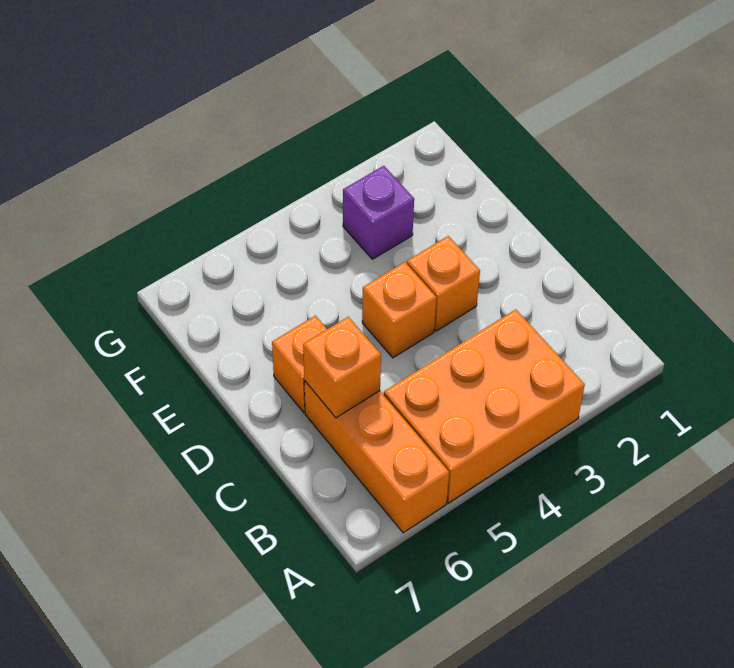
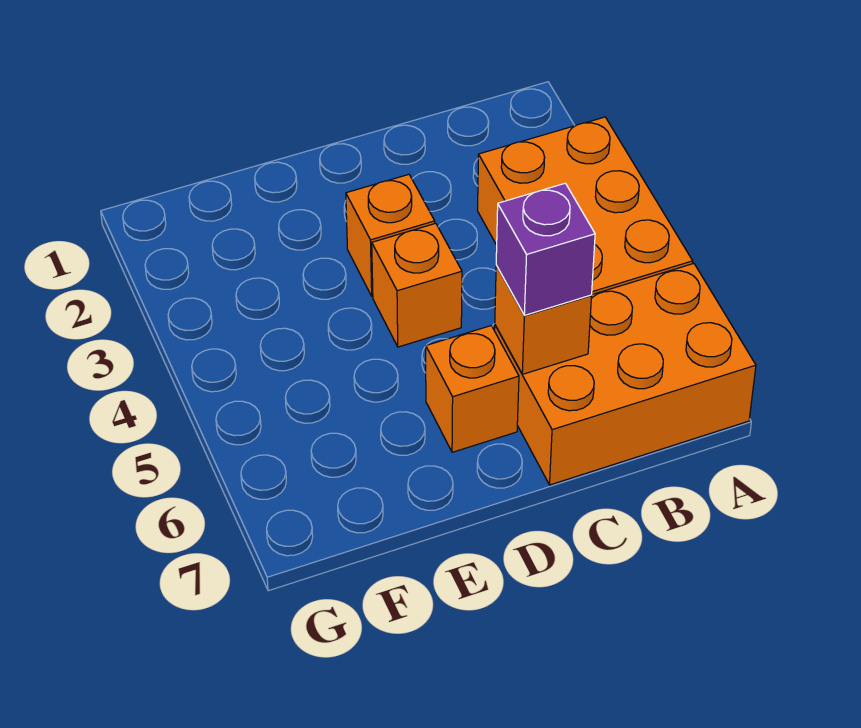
orange 1x3 brick [304,381,449,533] -> orange 2x3 brick [495,264,756,485]
purple 1x1 brick [343,166,414,259] -> purple 1x1 brick moved to [496,183,595,315]

